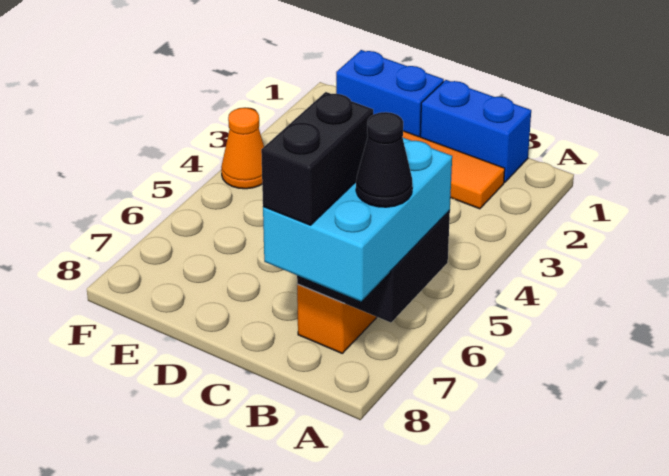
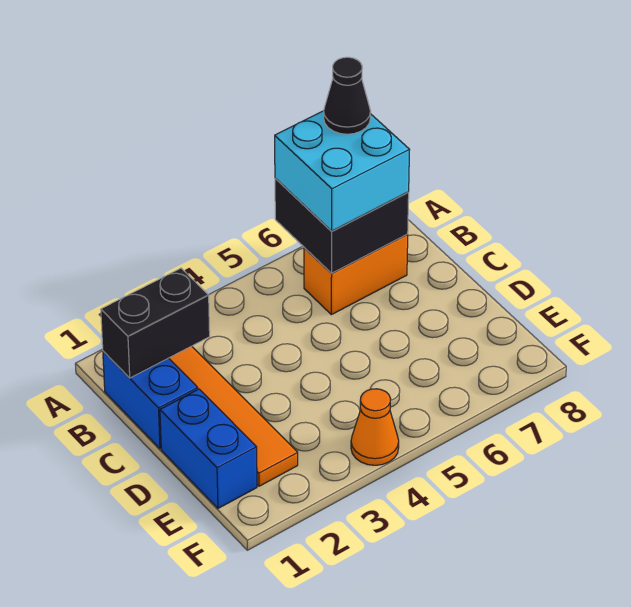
cyan 2x3 brick [263,138,452,301] -> cyan 2x2 brick [275,111,409,231]
black 1x2 brick [261,92,373,225] -> black 1x2 brick moved to [101,268,210,378]

